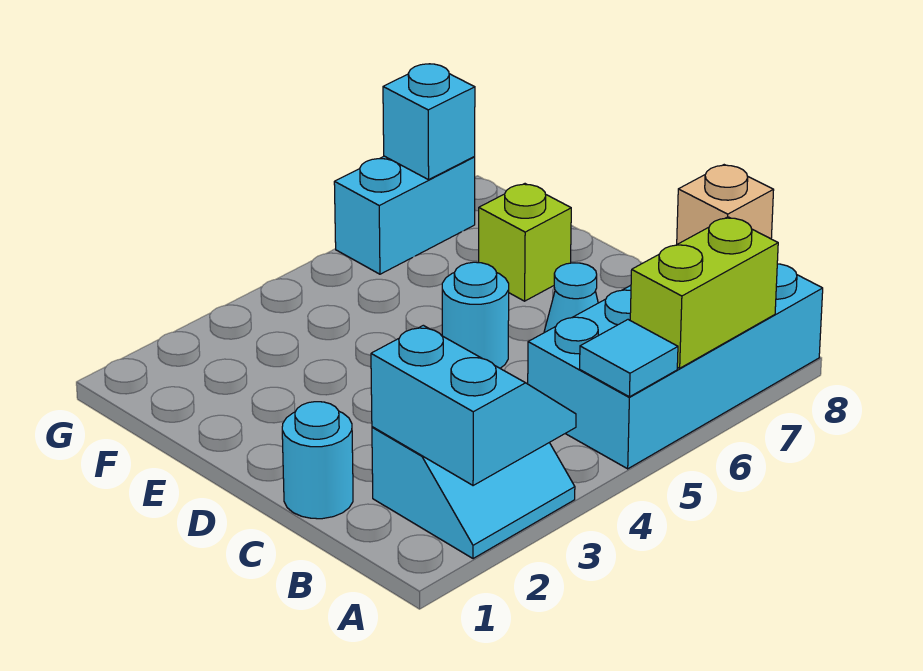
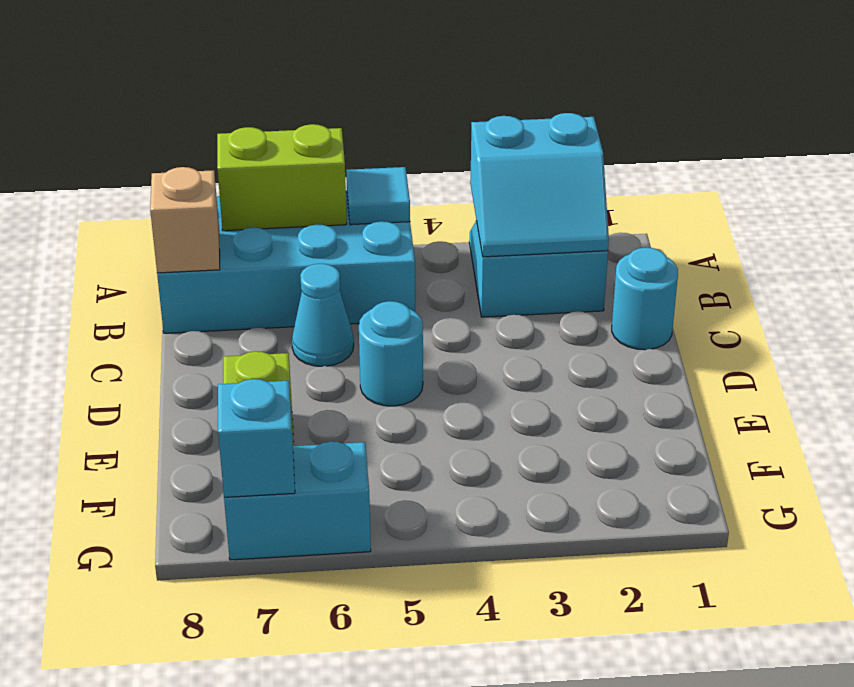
cyan 2x2 slope [371,325,576,486] -> cyan 2x2 slope turned to [470,113,609,257]

